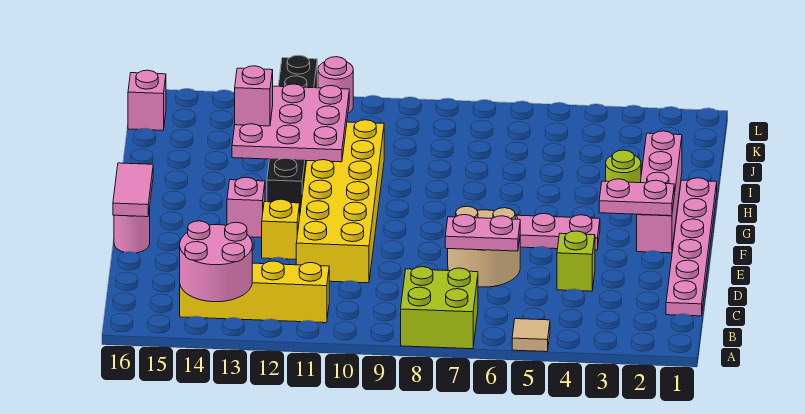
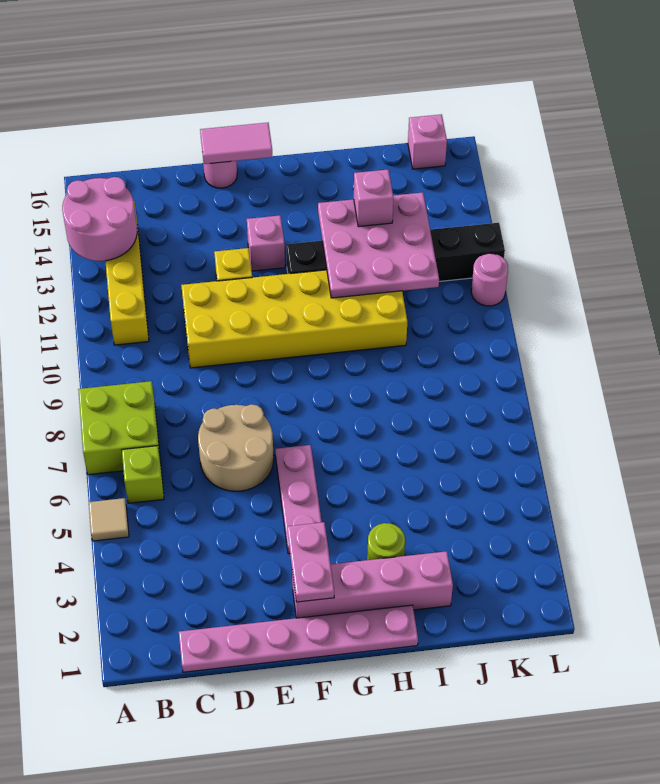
lime 1x1 brick [557,231,595,291] -> lime 1x1 brick moved to [122,446,164,503]
pink 1x2 plate [445,215,520,251] -> none

